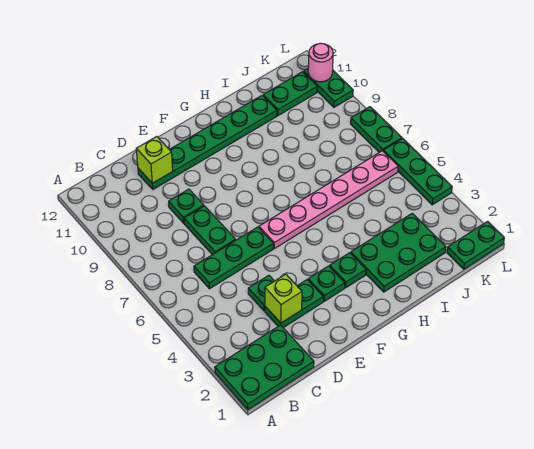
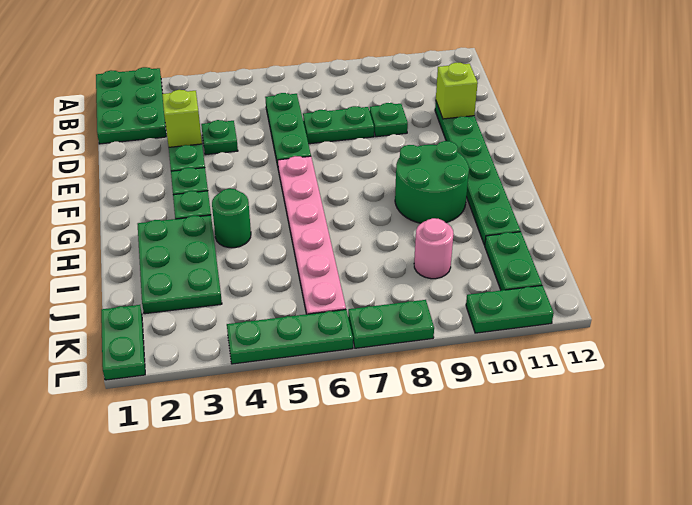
none -> green 2x2 round brick [395,141,469,223]
none -> green 1x1 round brick [212,189,251,248]
pink 1x1 round brick [308,43,333,82] -> pink 1x1 round brick moved to [414,218,453,279]

